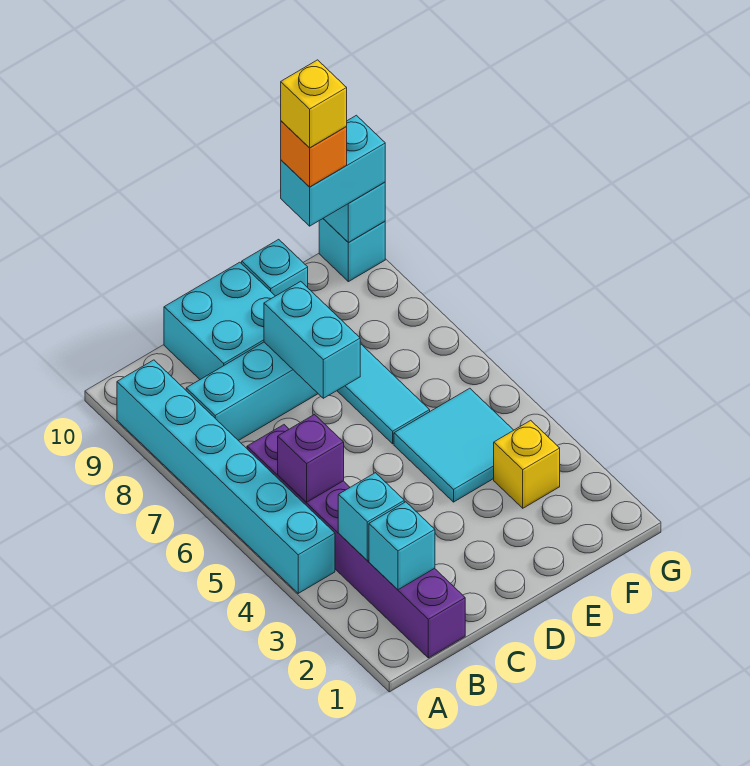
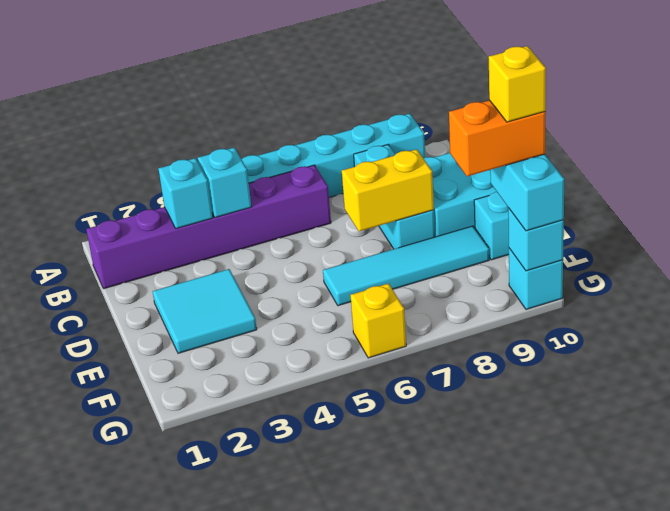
cyan 1x1 brick [369,502,435,590] -> cyan 1x1 brick moved to [198,147,251,217]
purple 1x1 brick [278,415,344,502] -> none
cyan 1x2 brick [264,281,360,398] -> yellow 1x2 brick [342,149,434,231]
cyan 2x2 tile [394,388,514,502] -> cyan 2x2 tile moved to [153,269,257,353]
yellow 1x1 brick [494,420,560,508] -> yellow 1x1 brick moved to [350,283,406,358]
orange 1x1 brick [281,121,347,187] -> orange 1x2 brick [449,100,546,176]

